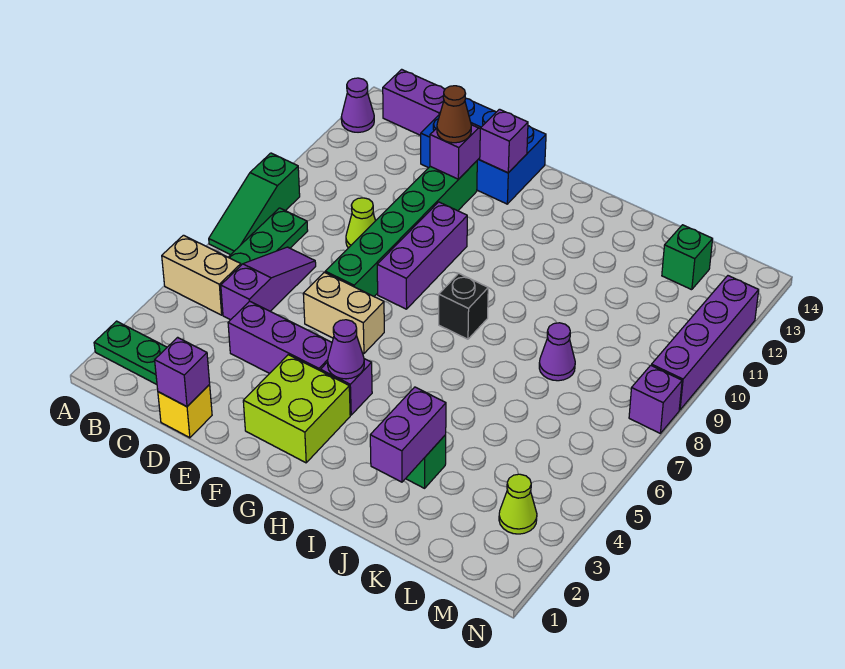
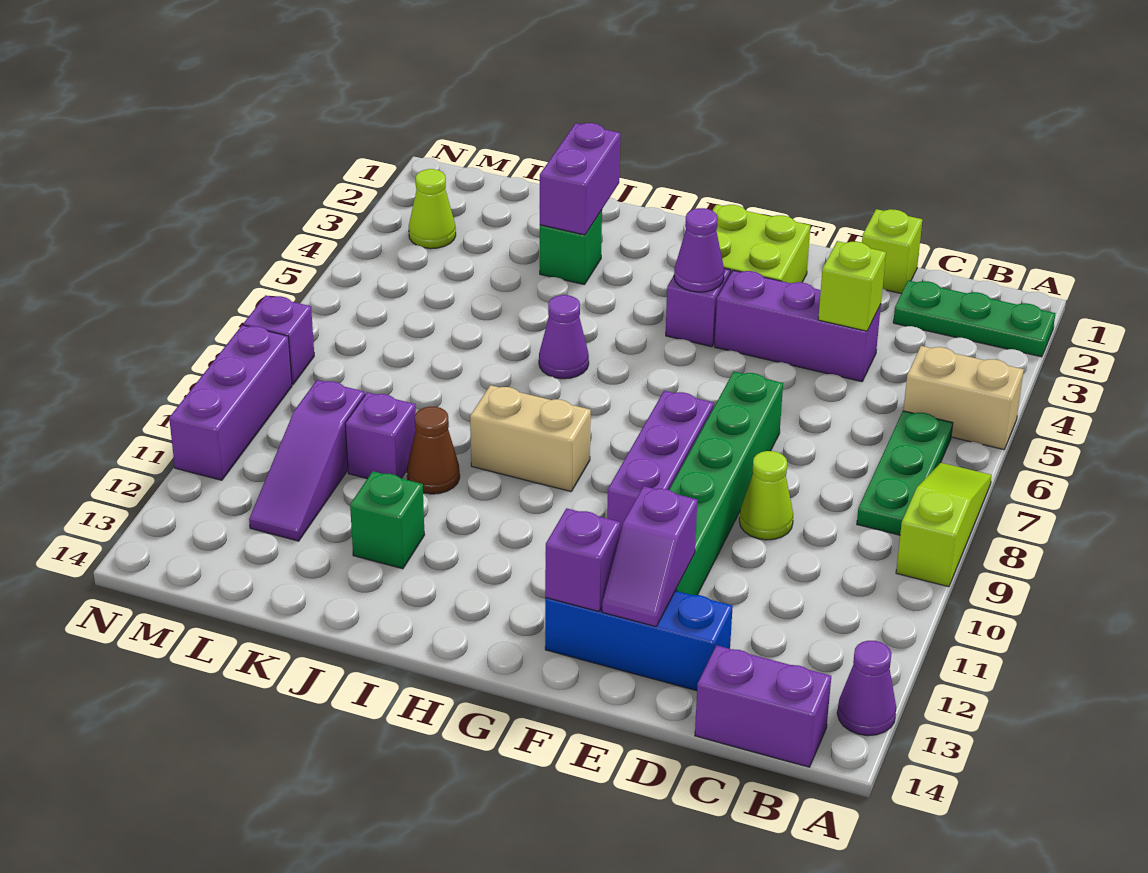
green 1x3 slope [209,153,300,255] -> lime 1x3 slope [896,463,992,587]
purple 1x3 slope [221,247,316,320] -> purple 1x3 slope moved to [249,380,365,541]
yellow 1x1 brick [158,385,212,438] -> lime 1x1 brick [862,209,922,294]
purple 1x1 brick [155,337,210,407] -> purple 1x1 brick moved to [345,392,416,479]
none -> lime 1x1 brick [818,241,886,331]
blue 2x3 brick [421,98,546,204] -> blue 1x3 brick [545,591,733,691]
tan 1x2 brick [303,272,384,353] -> tan 1x2 brick moved to [470,385,591,492]
brown 1x1 cone [437,86,471,143] -> brown 1x1 cone moved to [407,407,460,494]
black 1x1 brick [439,273,488,339] -> none
purple 1x1 cone [539,323,575,381] -> purple 1x1 cone moved to [539,295,589,379]
green 1x1 brick [662,225,713,290] -> green 1x1 brick moved to [350,471,425,569]
purple 1x4 brick [651,276,759,410] -> purple 1x3 brick [169,325,292,480]

